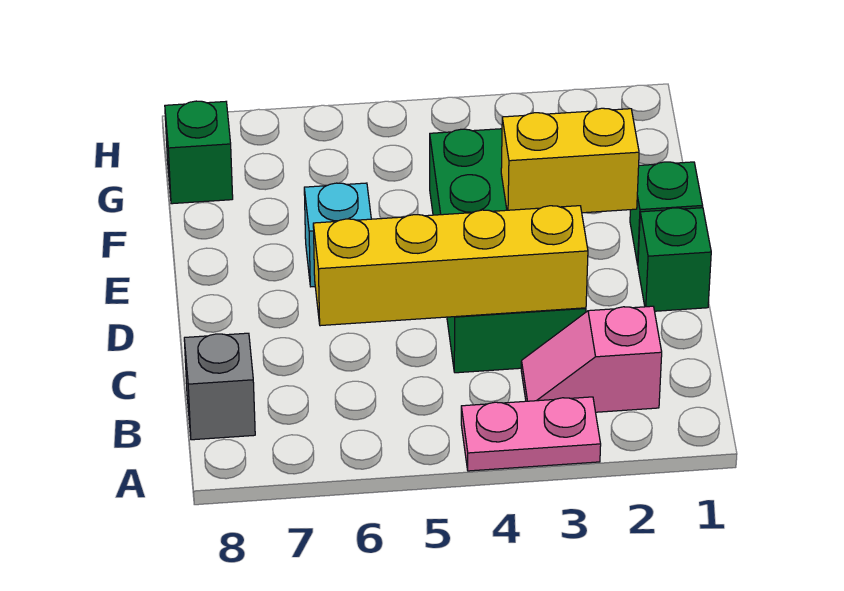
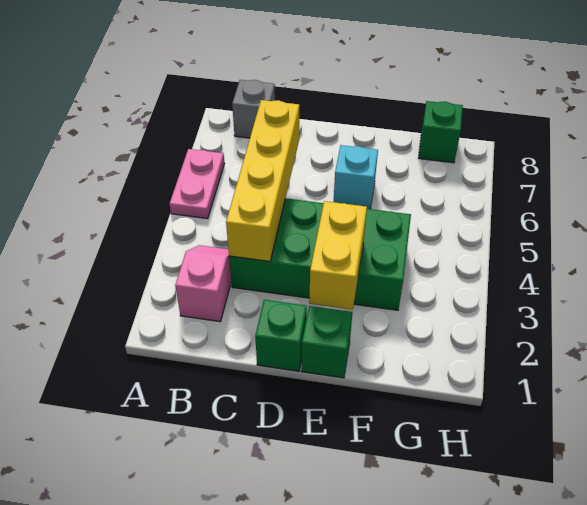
pink 1x2 plate [461,397,601,471] -> pink 1x2 plate moved to [170,149,225,219]

